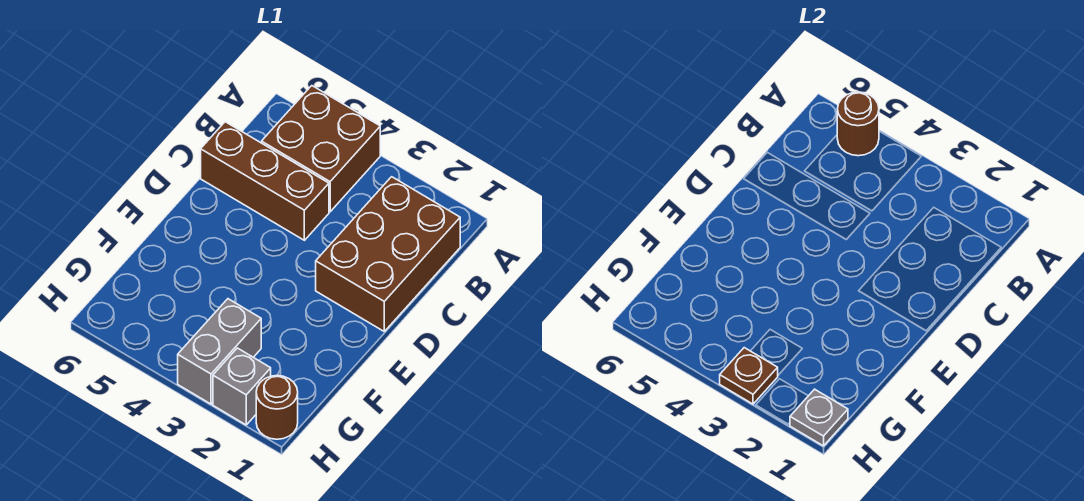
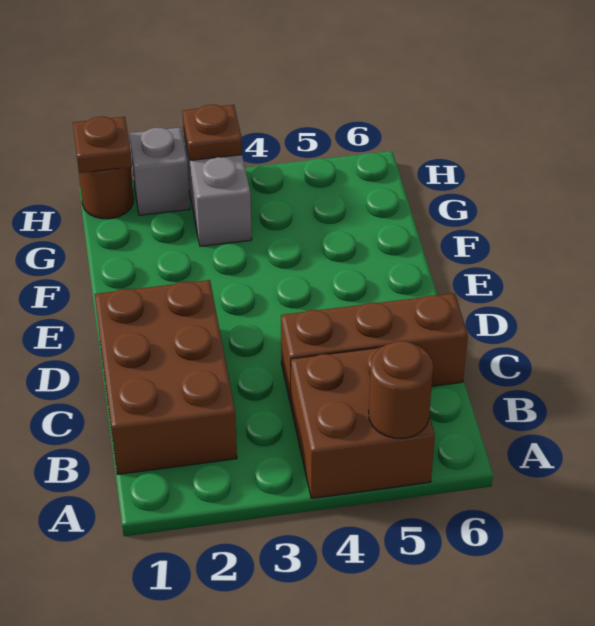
grey 1x1 plate [790,389,848,446] -> brown 1x1 plate [73,117,132,173]

